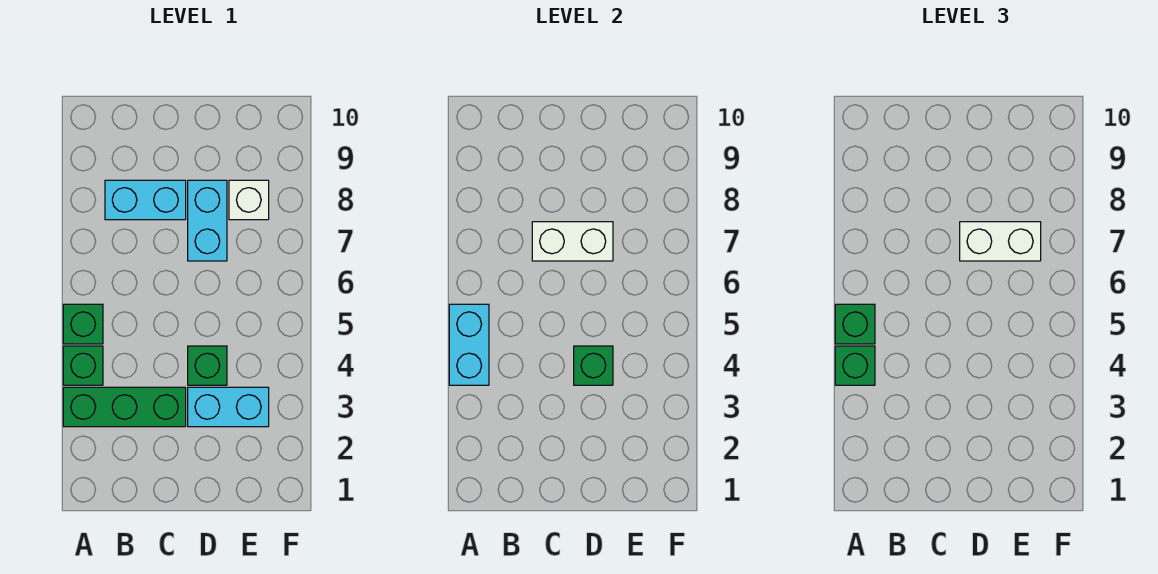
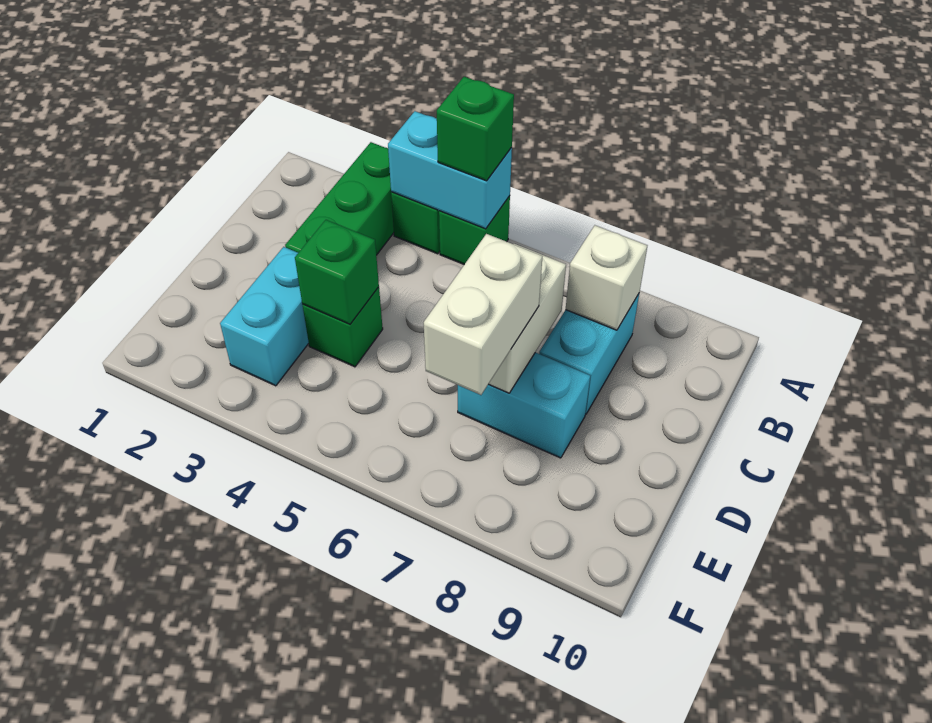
green 1x1 brick [835,346,875,385] -> none
white 1x1 brick [229,180,269,220] -> white 1x1 brick moved to [566,225,648,330]

